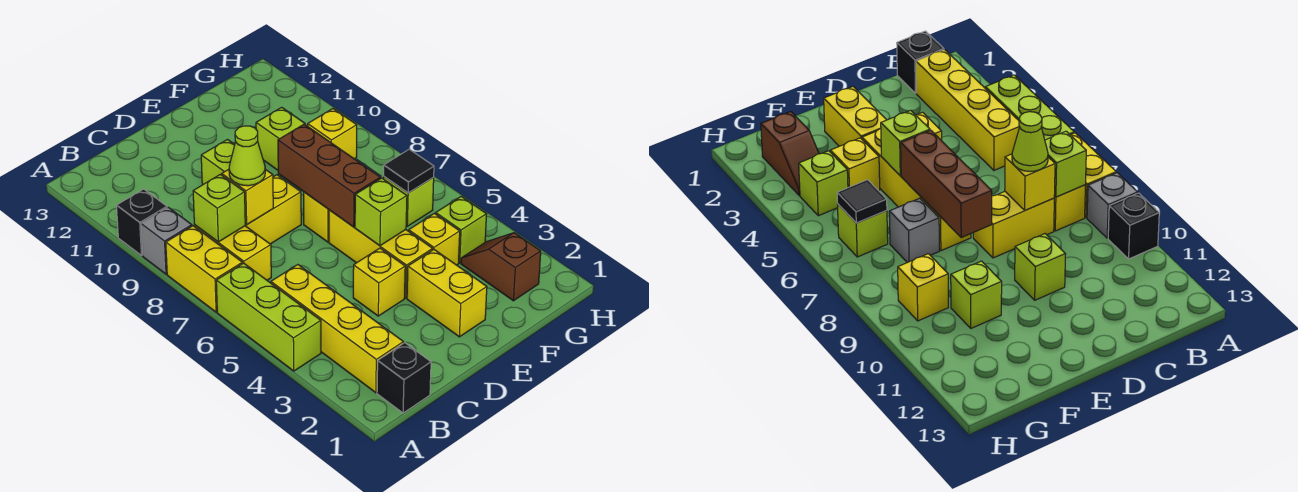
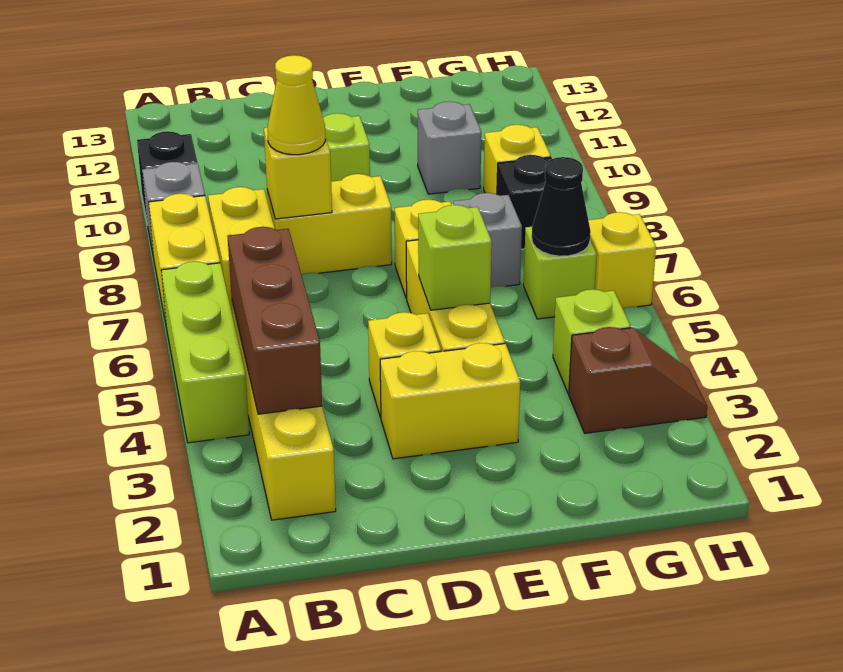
black 1x1 brick [377,343,431,413] -> black 1x1 brick moved to [497,155,552,249]
lime 1x1 brick [193,174,245,242] -> none
lime 1x1 cone [229,126,265,186] -> yellow 1x1 cone [267,55,325,155]
yellow 1x2 brick [407,250,487,337] -> yellow 1x2 brick turned to [380,343,520,459]
brown 1x3 brick [278,124,380,227] -> brown 1x3 brick moved to [228,227,322,414]
yellow 1x1 brick [409,213,460,265] -> yellow 1x1 brick moved to [589,212,656,308]
lime 1x1 brick [256,107,305,170] -> grey 1x1 brick [418,102,481,194]
brown 1x2 slope [461,233,541,301] -> brown 1x2 slope turned to [569,327,707,433]
black 1x1 tile [384,149,434,193] -> black 1x1 cone [532,157,591,256]

